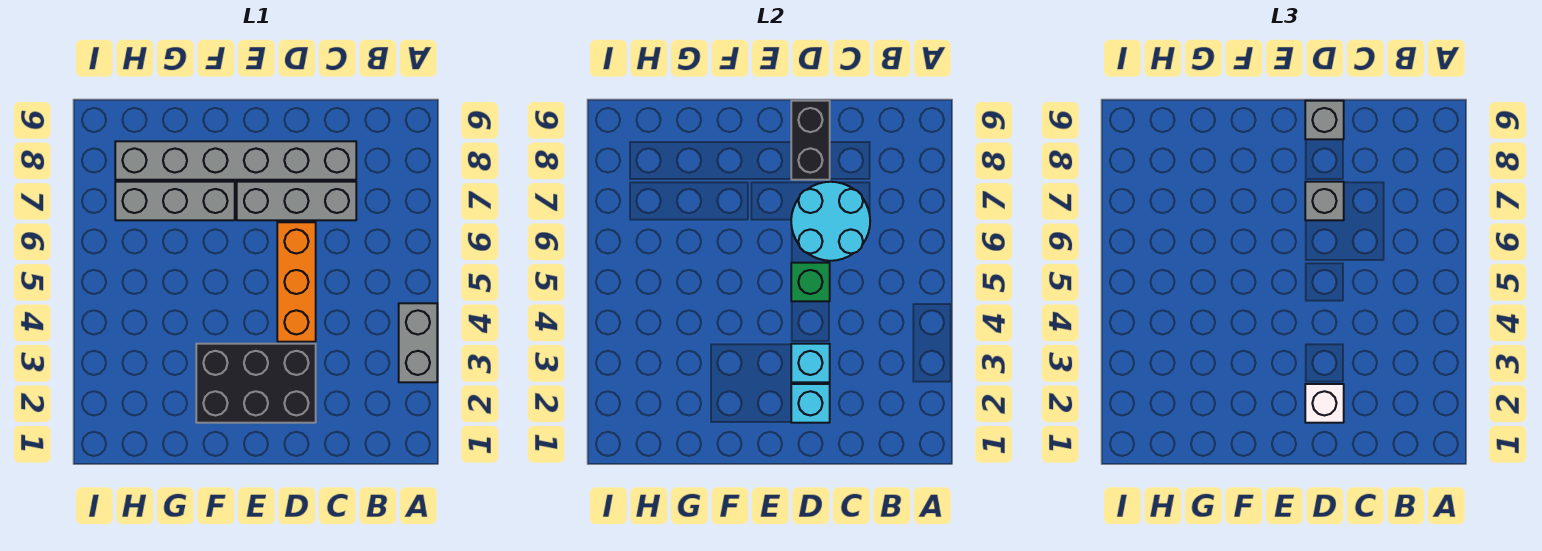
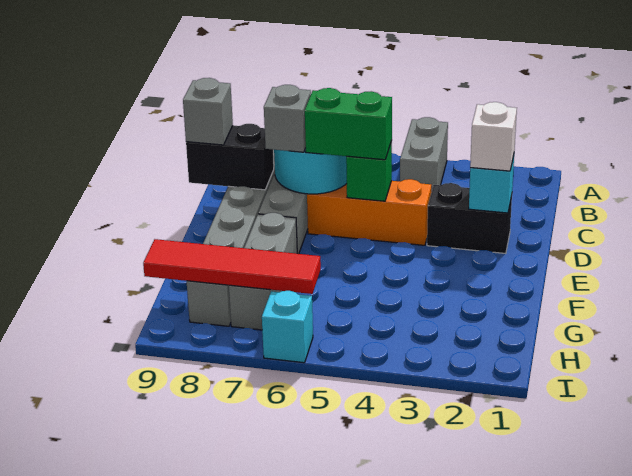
grey 1x2 brick [399,303,437,382] -> grey 1x2 brick turned to [400,117,448,191]
black 2x3 brick [196,344,316,423] -> black 1x2 brick [427,183,512,253]
cyan 1x1 brick [791,344,830,382] -> cyan 1x1 brick moved to [262,291,313,363]
none -> green 1x2 brick [305,88,392,160]
none -> red 1x4 tile [143,239,321,294]

